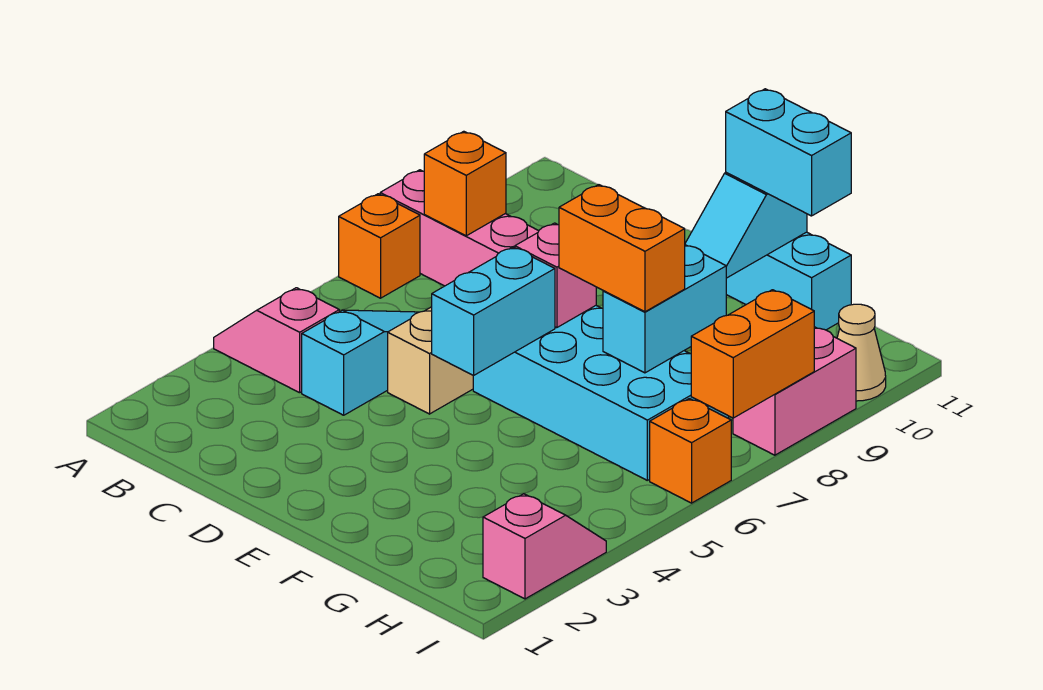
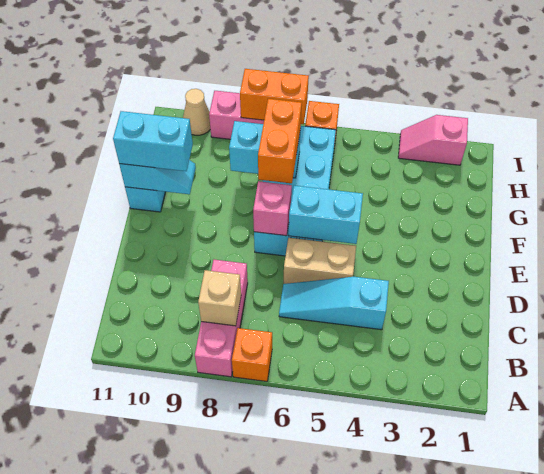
pink 1x2 slope [214,288,339,393] -> none
orange 1x1 brick [424,131,506,236] -> tan 1x1 brick [198,270,241,326]
cyan 1x2 brick [726,89,851,216] -> cyan 1x2 brick turned to [113,111,193,171]

